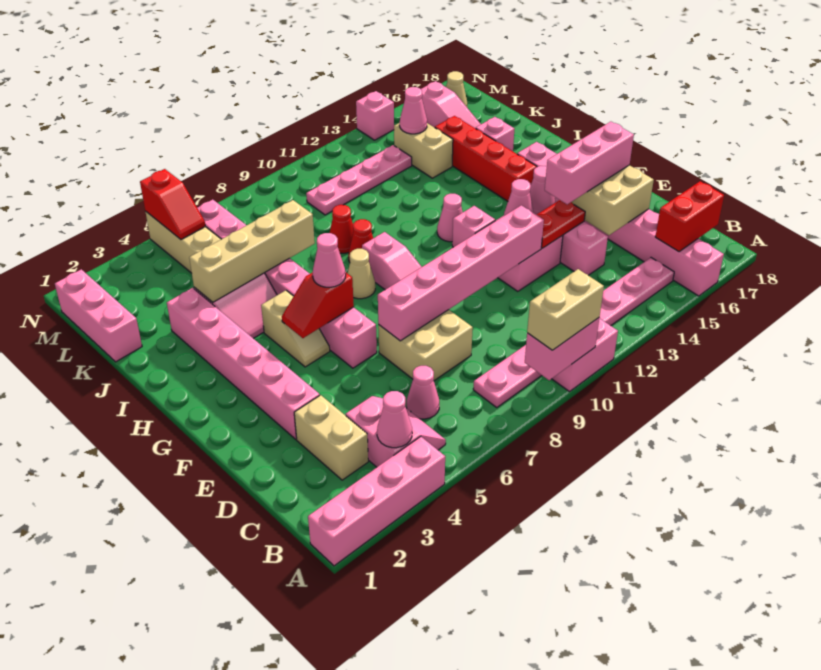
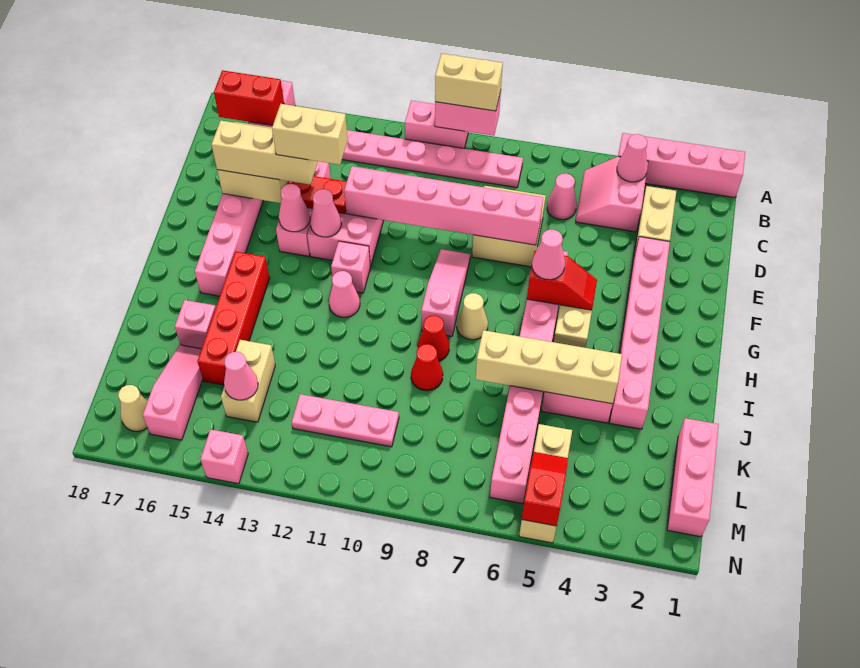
none -> tan 1x2 brick [272,104,348,165]
pink 1x3 brick [545,122,634,204] -> tan 1x3 brick [211,120,318,185]
pink 1x4 plate [306,145,412,215] -> pink 1x3 plate [292,394,399,447]

